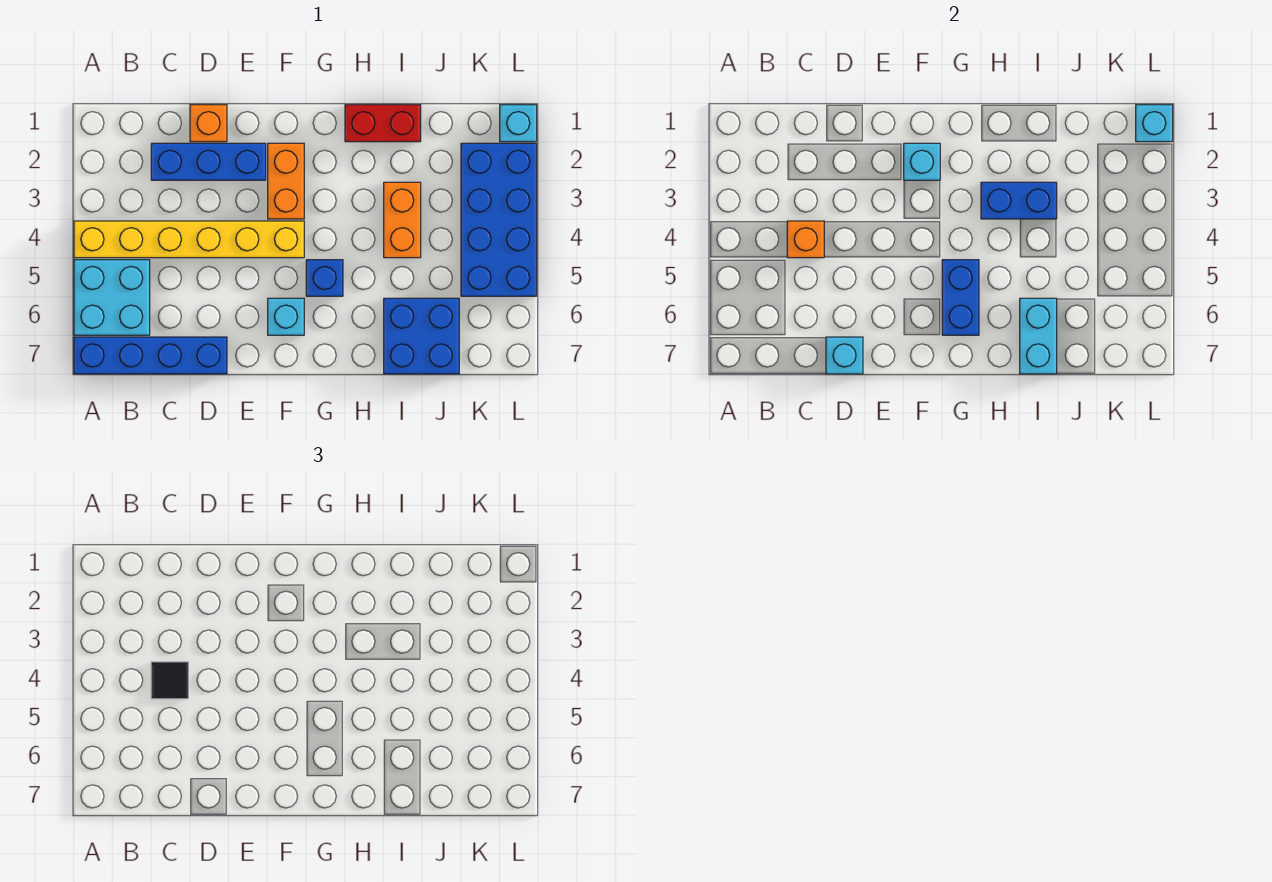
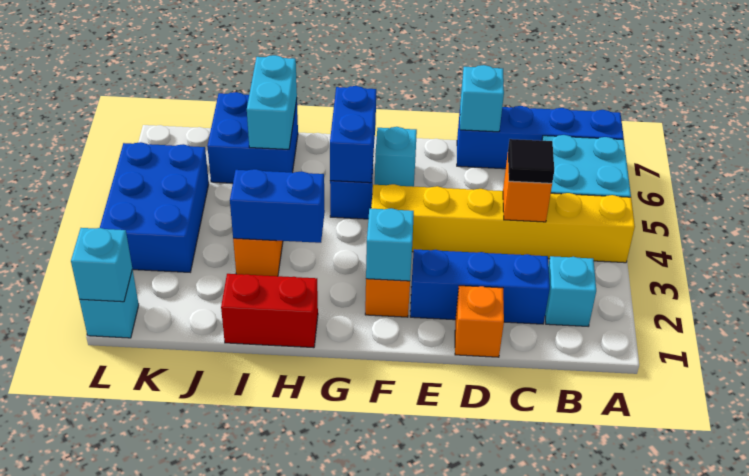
none -> cyan 1x1 brick [545,256,596,326]
blue 2x4 brick [461,143,537,296] -> blue 2x3 brick [100,142,209,272]

